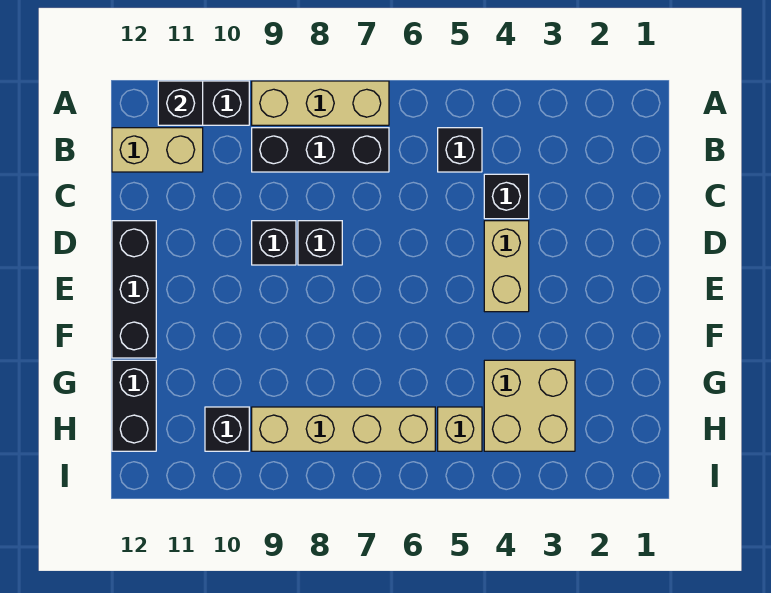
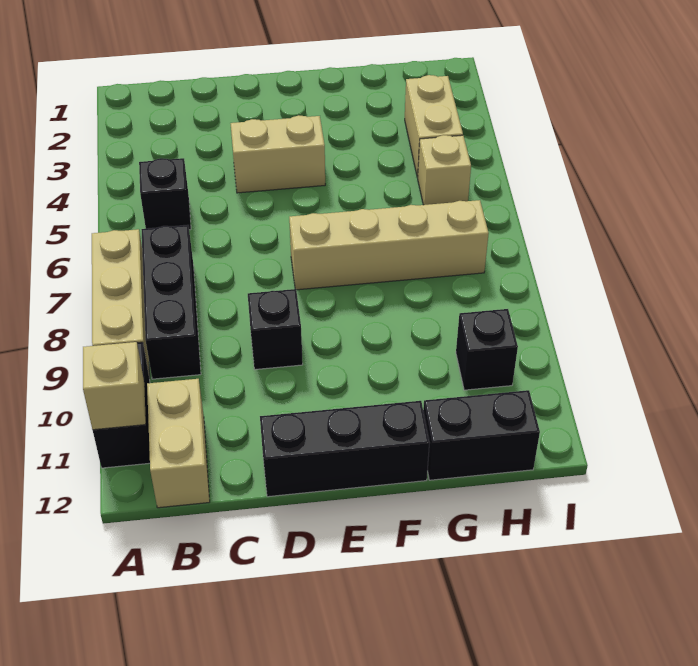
black 1x1 brick [158,81,203,125] -> tan 1x1 brick [83,342,146,430]
black 1x1 brick [484,174,529,219] -> none
black 1x1 brick [298,221,342,265] -> none
tan 2x2 brick [484,360,575,451] -> tan 1x2 brick [405,75,463,177]
tan 1x4 brick [252,407,435,451] -> tan 1x4 brick turned to [289,200,489,290]

